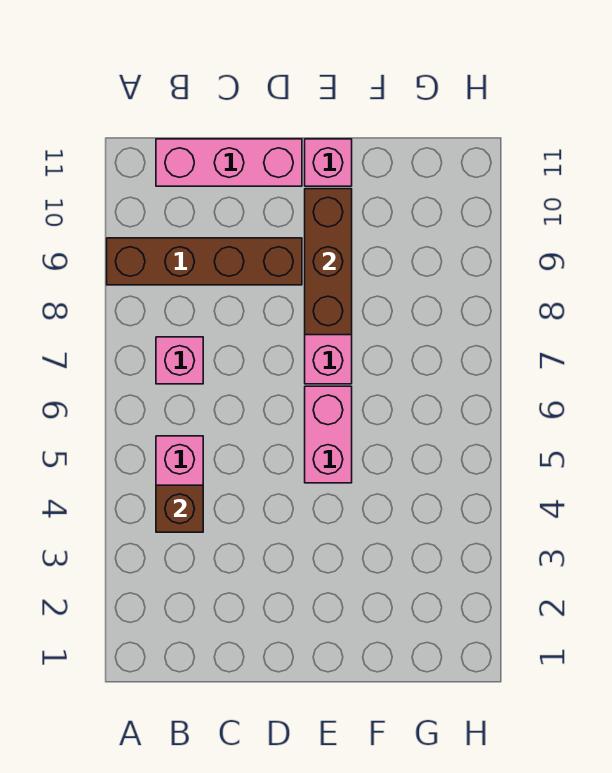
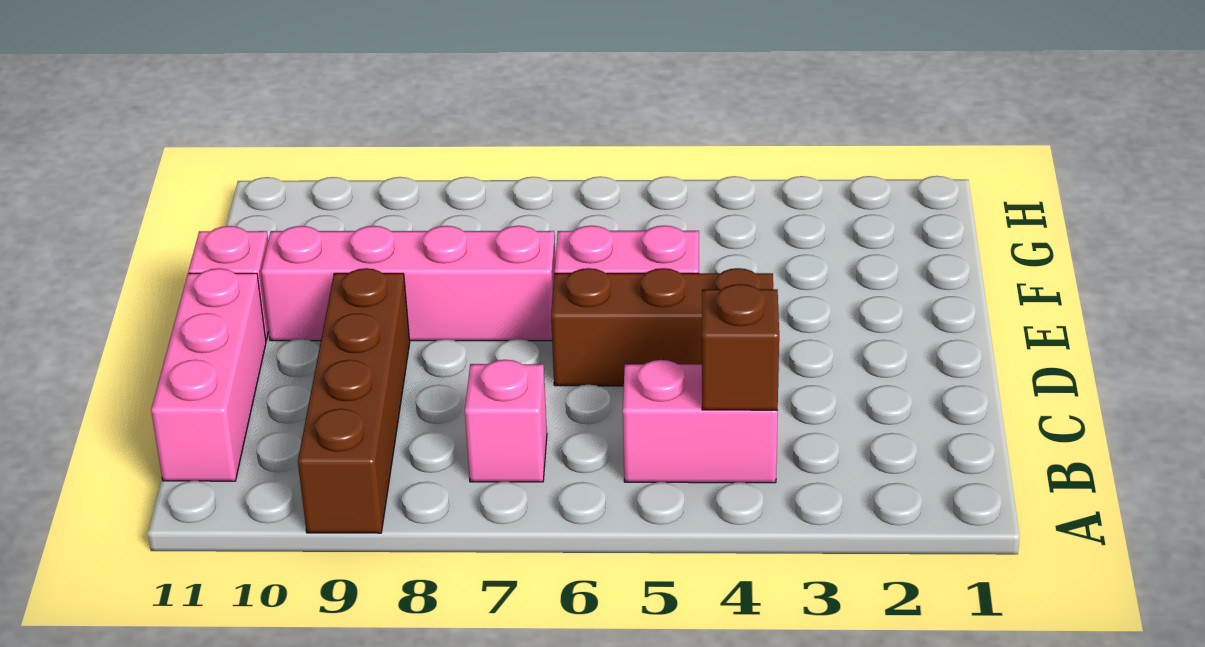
brown 1x3 brick [305,189,352,335] -> brown 1x3 brick moved to [551,268,773,386]

